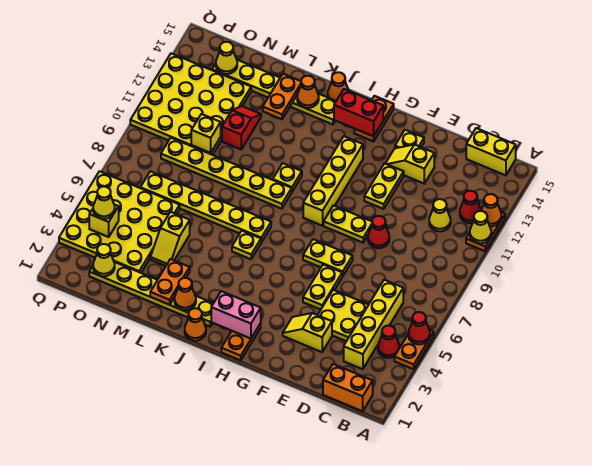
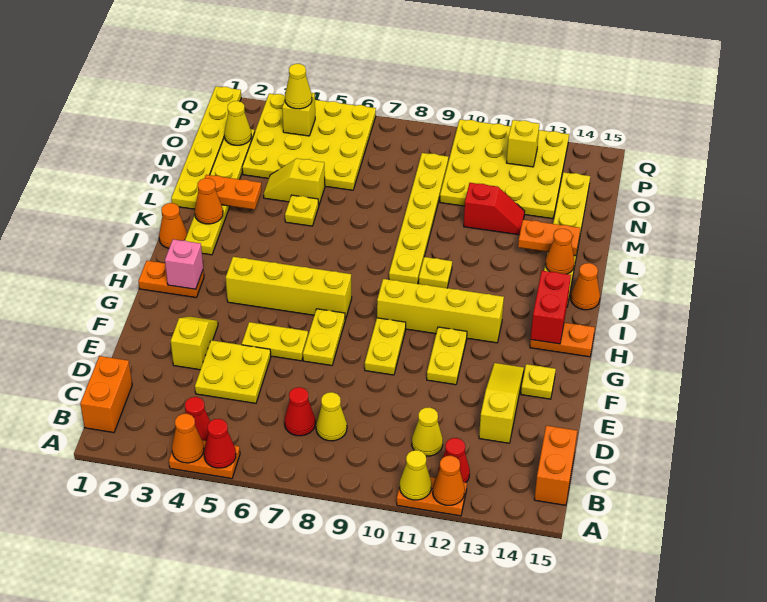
none -> orange 1x1 cone [172,414,204,463]
yellow 1x2 brick [466,128,516,175] -> orange 1x2 brick [534,426,577,505]
yellow 1x4 brick [344,280,403,369] -> yellow 1x4 brick moved to [226,257,352,320]
red 1x1 cone [368,216,389,248] -> red 1x1 cone moved to [284,387,315,436]
yellow 1x2 slope [385,145,434,184] -> yellow 1x3 slope [479,363,524,443]
yellow 1x2 plate [364,163,404,209] -> yellow 1x2 plate turned to [427,327,467,385]
pink 1x2 brick [211,291,261,339] -> pink 1x1 brick [165,239,203,289]
yellow 1x1 plate [232,231,261,259] -> yellow 1x1 plate moved to [285,195,319,226]
yellow 1x6 plate [140,171,271,242] -> yellow 1x6 plate moved to [171,86,241,209]
yellow 1x1 brick [191,114,221,153] -> yellow 1x1 brick moved to [507,120,539,167]
yellow 1x1 cone [216,42,237,74] -> yellow 1x1 cone moved to [316,392,347,441]

